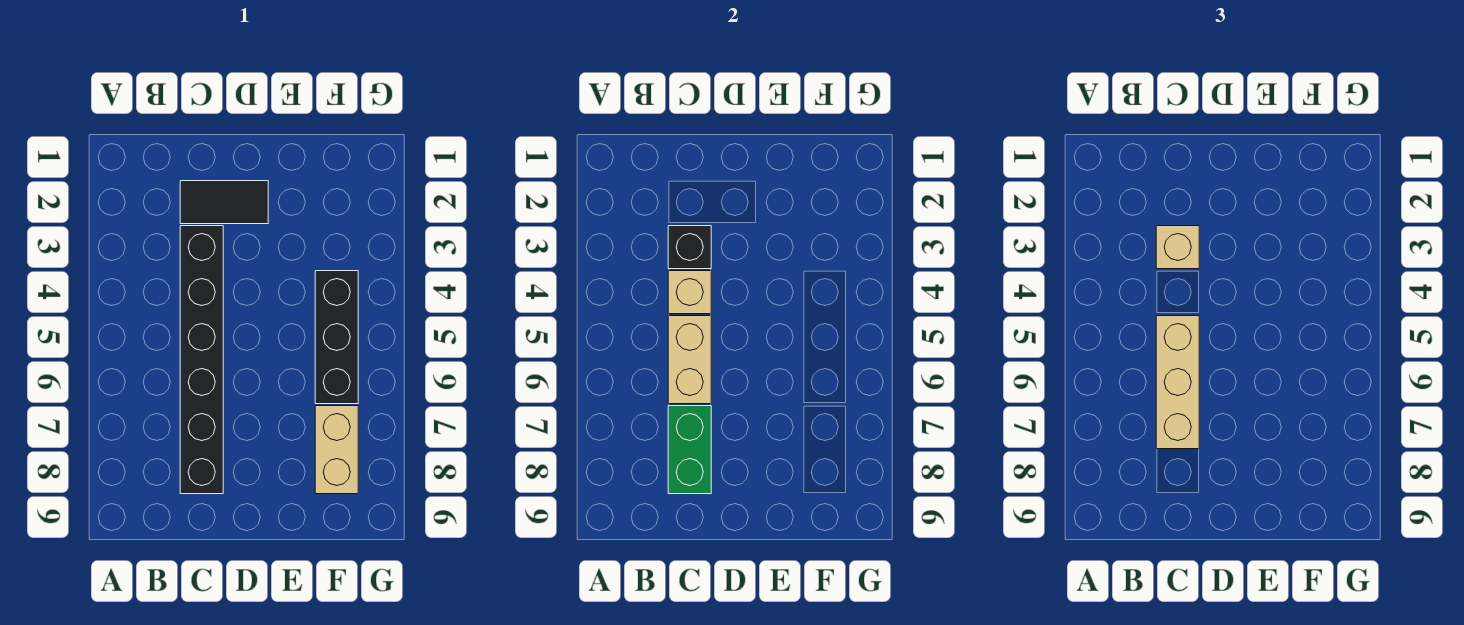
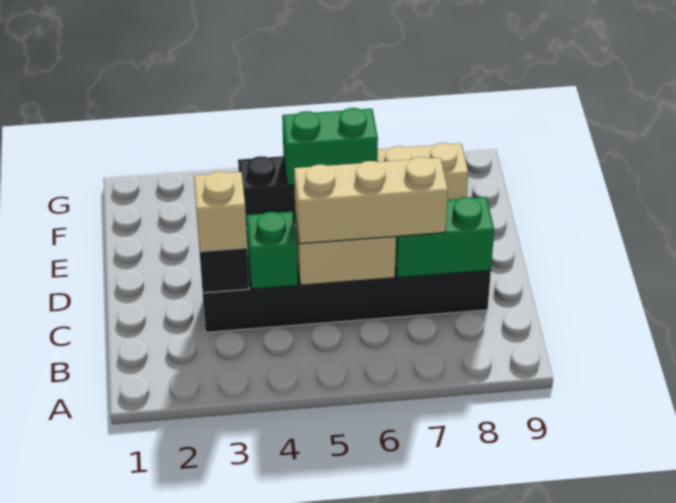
black 1x2 tile [180,181,268,224] -> none
tan 1x1 brick [668,271,711,314] -> green 1x1 brick [246,212,298,289]
none -> green 1x2 brick [282,108,378,185]

